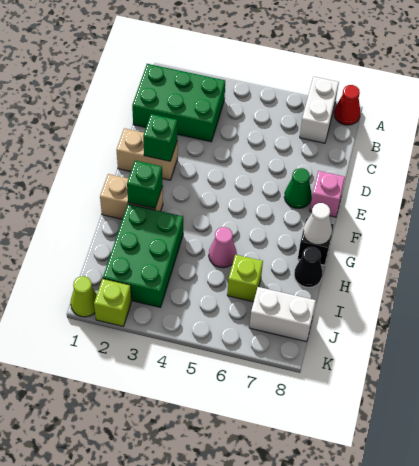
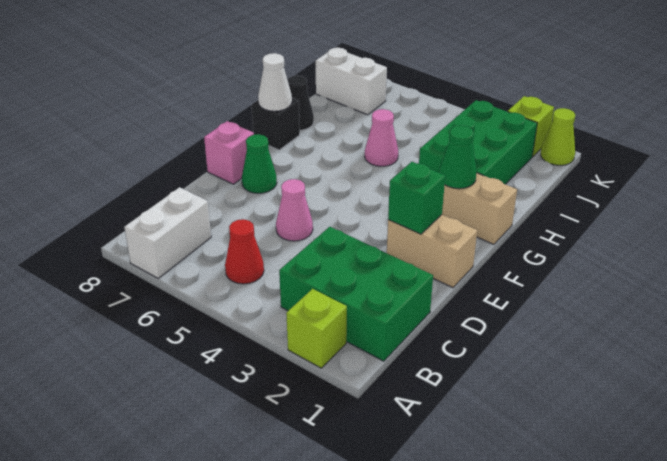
red 1x1 cone [334,85,360,125] -> red 1x1 cone moved to [225,219,264,284]
none -> pink 1x1 cone [276,179,313,241]
green 1x1 brick [127,161,163,209] -> green 1x1 cone [439,125,477,189]
lime 1x1 brick [227,255,263,302] -> lime 1x1 brick moved to [286,289,347,368]

